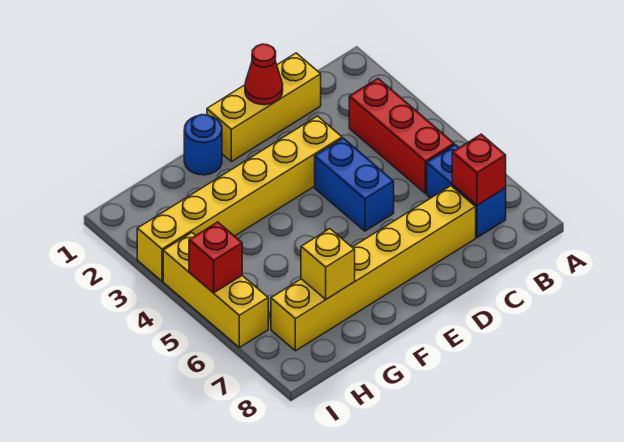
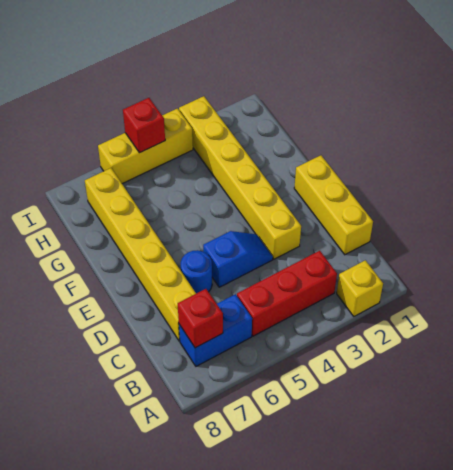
red 1x1 cone [245,44,283,105] -> none
blue 1x2 brick [315,138,394,231] -> blue 1x2 slope [203,231,273,287]
blue 1x1 round brick [184,115,222,175] -> blue 1x1 round brick moved to [181,250,212,294]
yellow 1x1 brick [301,229,355,299] -> yellow 1x1 brick moved to [337,260,383,316]

